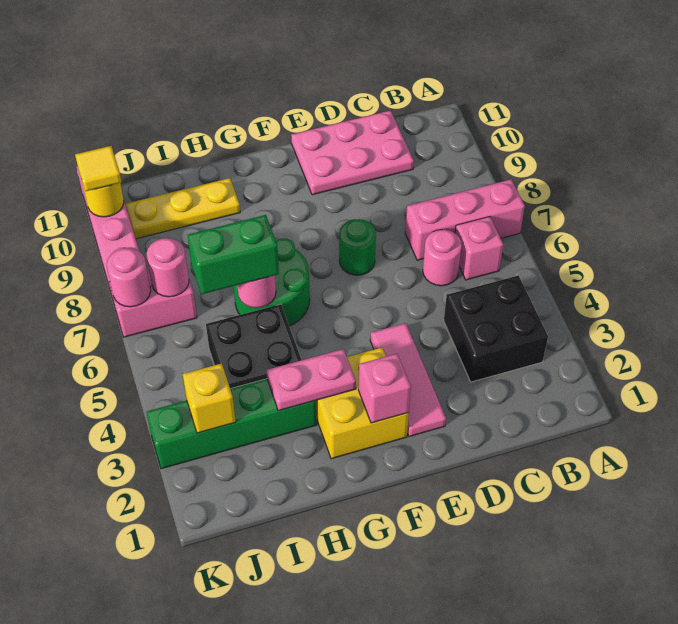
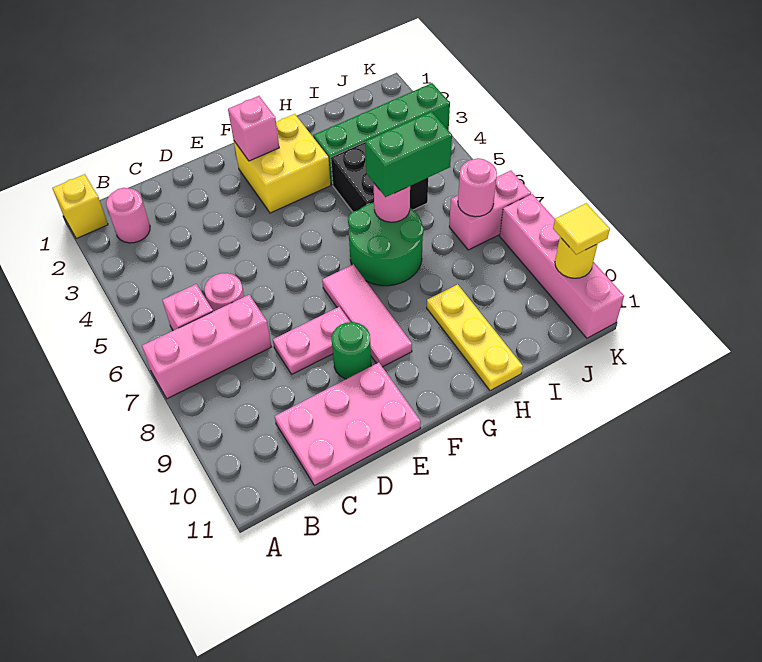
black 2x2 brick [444,276,548,382] -> none
pink 1x3 tile [370,323,446,437] -> pink 1x3 tile moved to [322,264,412,367]
green 1x1 round brick [339,219,376,275] -> green 1x1 round brick moved to [332,322,371,379]
pink 1x2 plate [266,349,356,411] -> pink 1x2 plate moved to [273,307,350,374]
yellow 1x3 plate [125,178,240,239] -> yellow 1x3 plate turned to [427,284,523,391]
yellow 1x1 brick [182,363,236,433] -> yellow 1x1 brick moved to [52,174,108,239]
pink 1x1 round brick [107,248,151,307] -> pink 1x1 round brick moved to [106,188,150,243]

